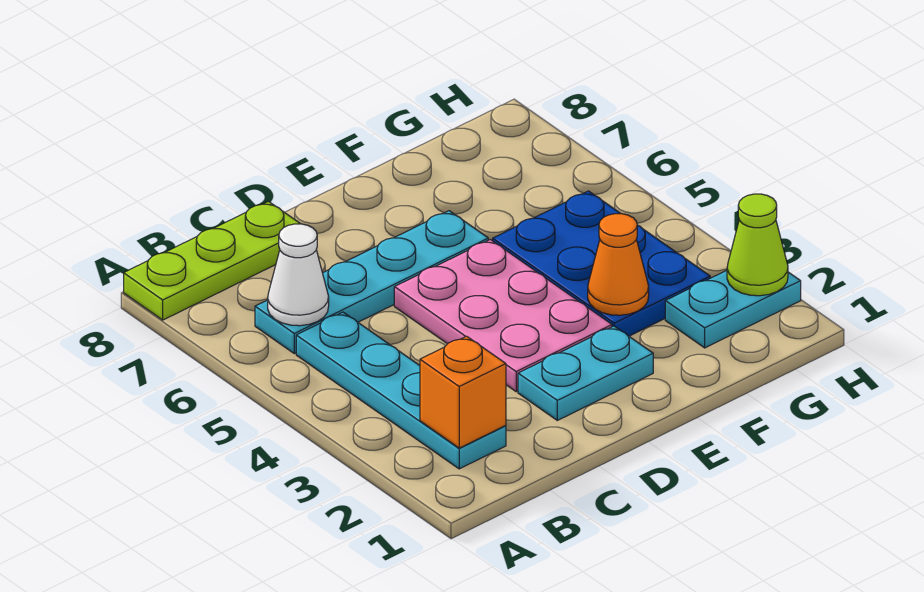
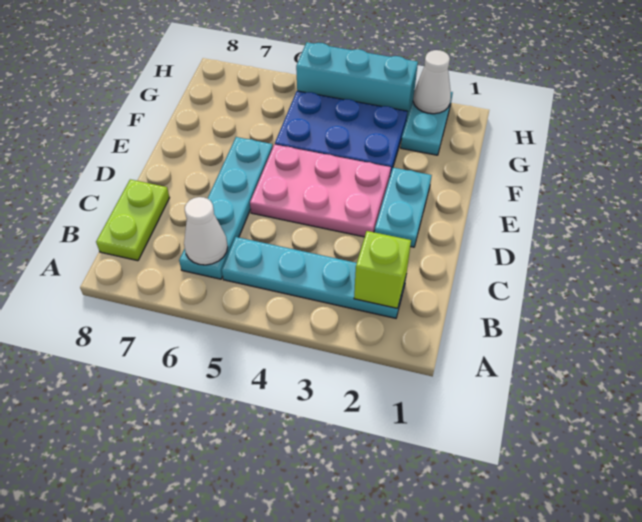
lime 1x3 plate [124,201,300,320] -> lime 1x2 plate [96,180,170,261]
orange 1x1 brick [420,336,506,448] -> lime 1x1 brick [354,231,411,308]
orange 1x1 cone [588,214,649,315] -> none
lime 1x1 cone [727,194,788,296] -> white 1x1 cone [413,50,451,114]
none -> cyan 1x3 brick [296,42,418,118]

